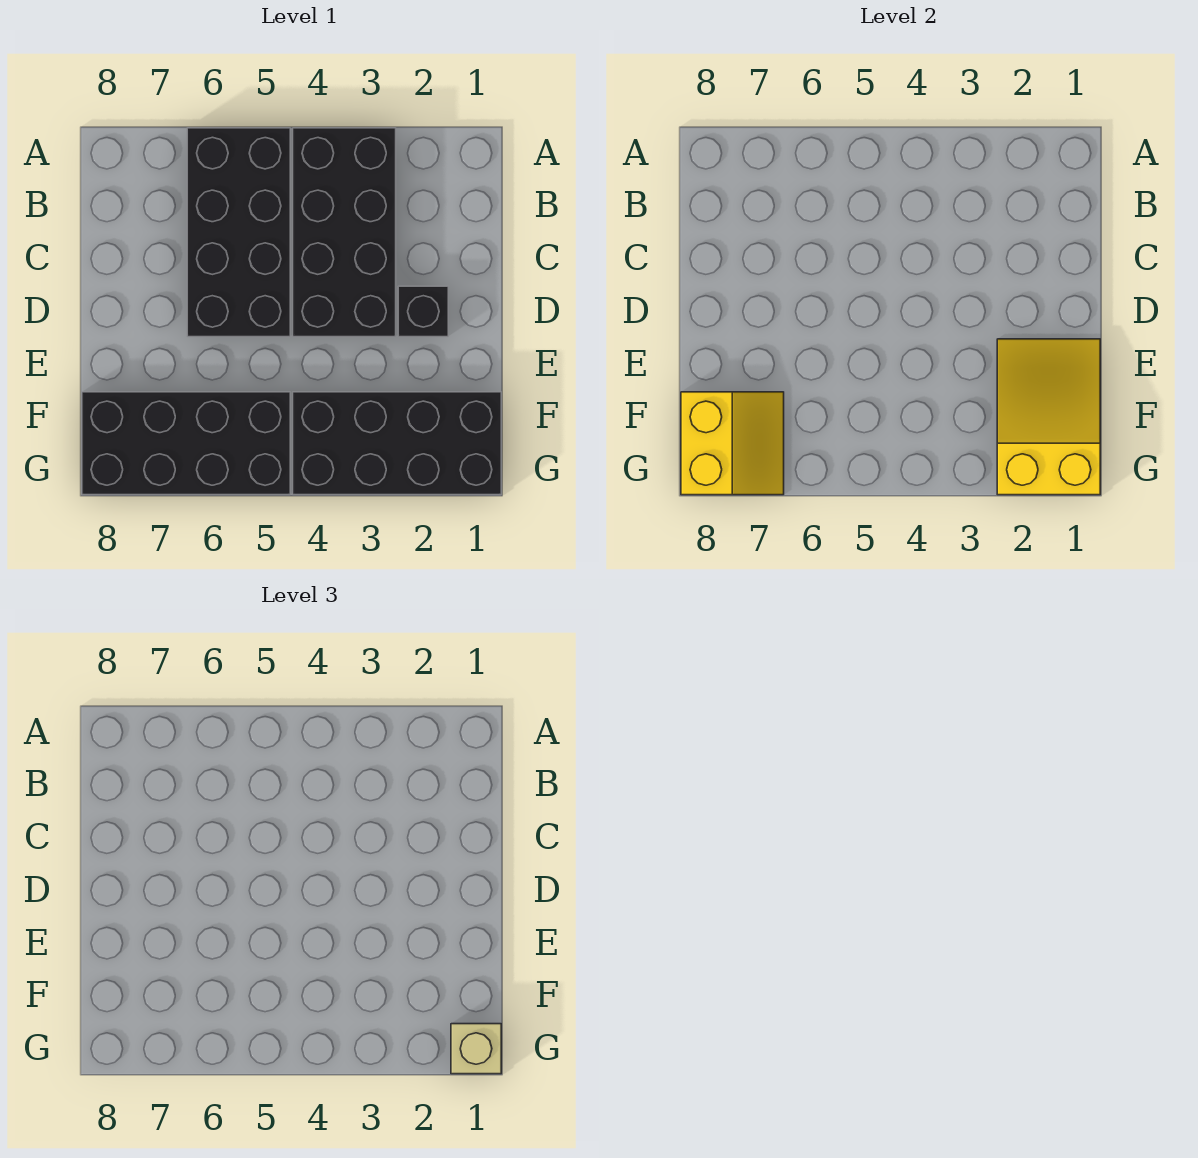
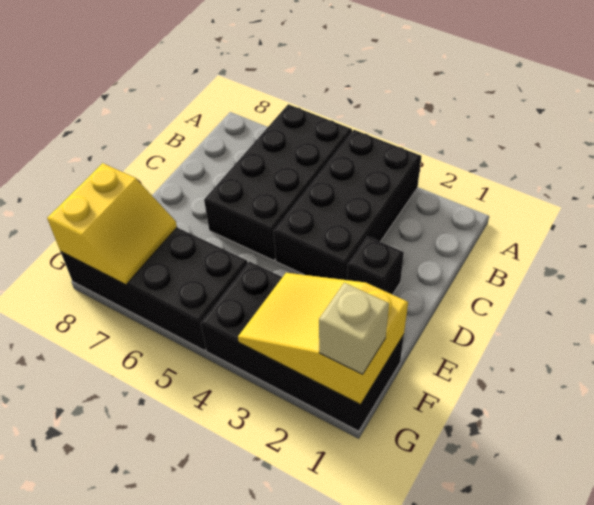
yellow 2x3 slope [997,339,1100,495] -> yellow 2x3 slope turned to [238,273,408,405]

